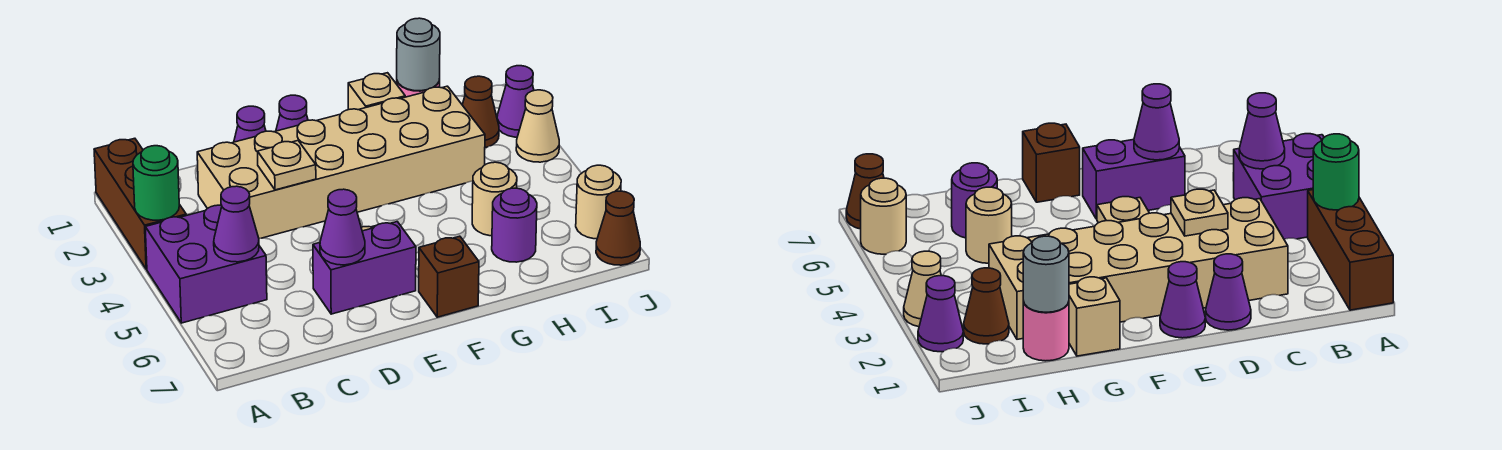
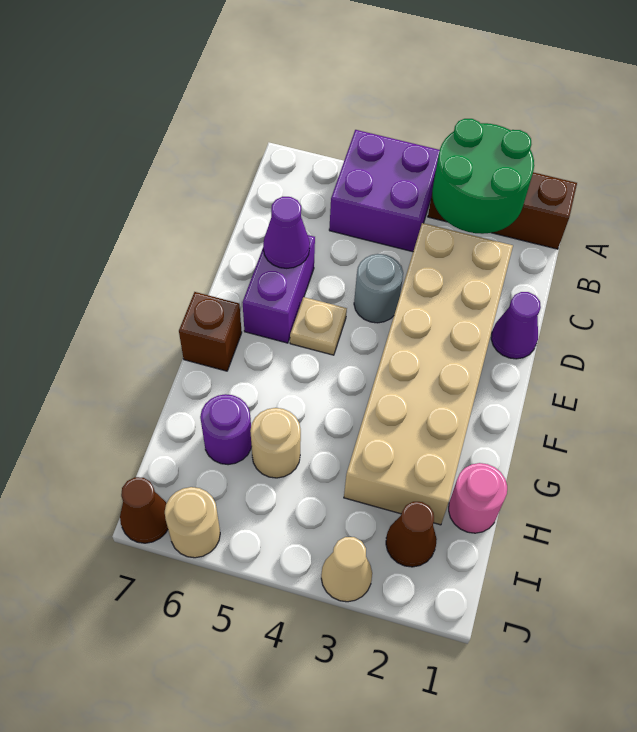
green 1x1 round brick [133,146,179,220] -> green 2x2 round brick [432,119,534,234]
purple 1x1 cone [214,186,259,262] -> none
tan 1x1 plate [258,141,316,190] -> none
purple 1x1 cone [276,95,308,131] -> none
tan 1x1 brick [348,73,405,110] -> none
grey 1x1 round brick [397,18,440,91] -> grey 1x1 round brick moved to [354,254,403,323]
purple 1x1 cone [497,66,534,137] -> none

